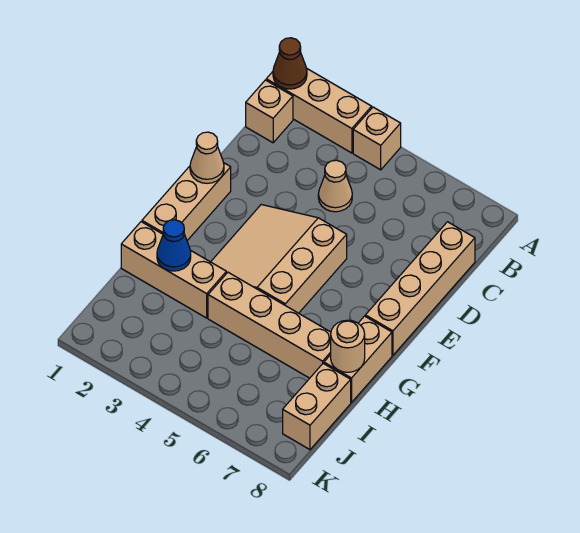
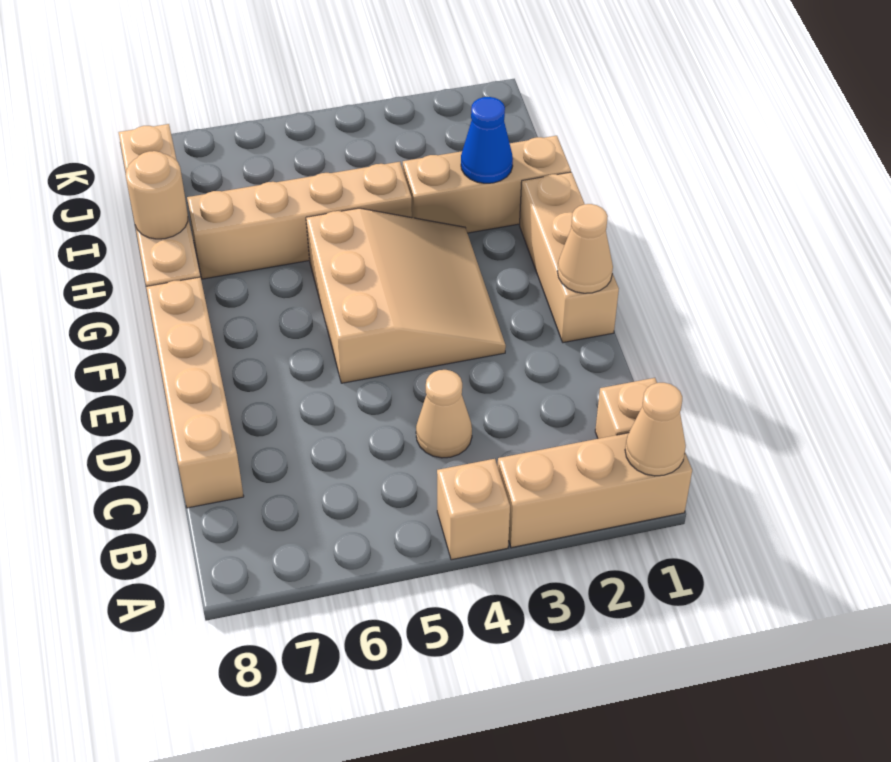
brown 1x1 cone [273,38,307,89] -> tan 1x1 cone [625,383,686,476]

